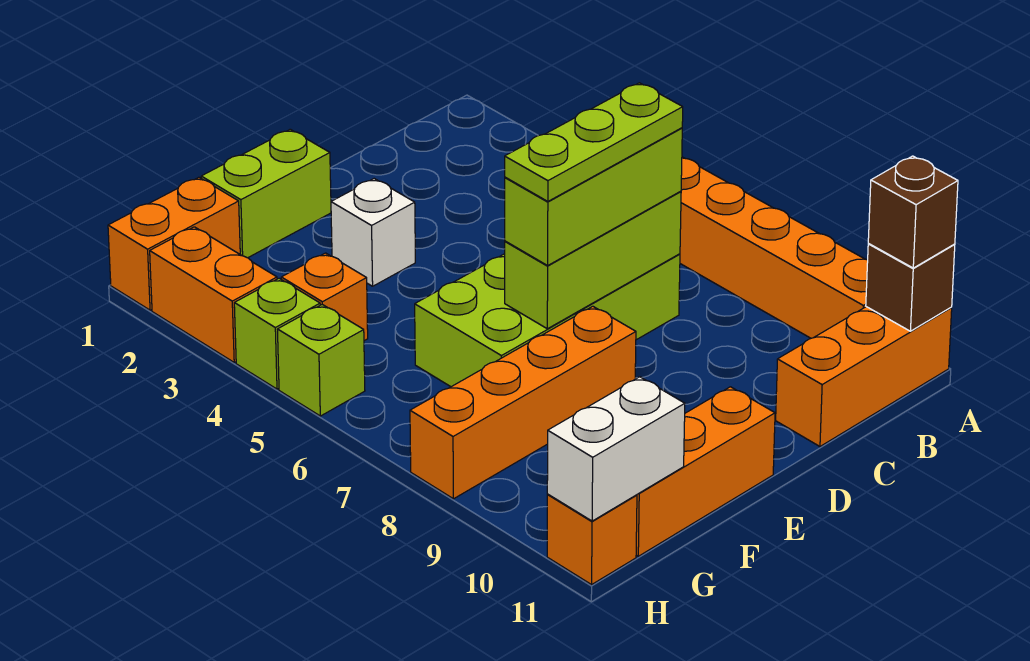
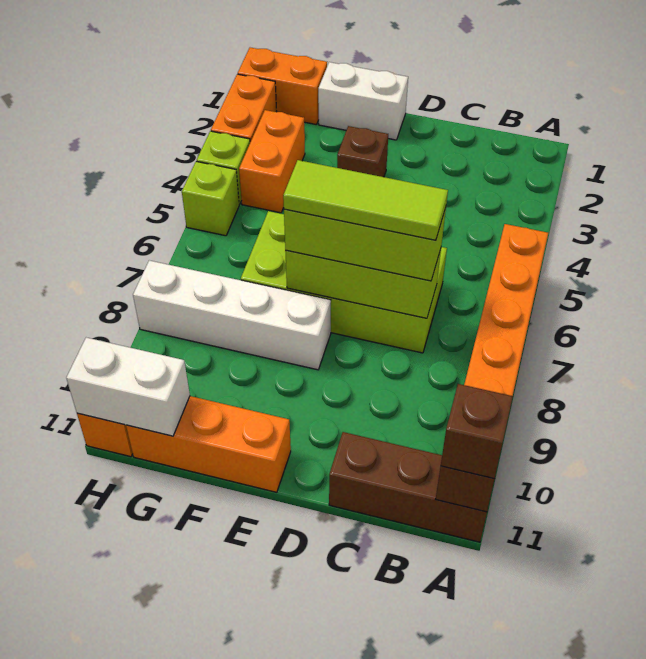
orange 1x3 brick [776,307,952,446] -> brown 1x3 brick [329,432,487,542]
lime 1x3 plate [505,83,683,201] -> lime 1x3 tile [283,160,448,240]
lime 1x2 brick [201,129,331,258] -> white 1x2 brick [318,62,408,140]
white 1x1 brick [331,179,415,286] -> brown 1x1 brick [337,126,388,177]
orange 1x4 brick [410,306,636,499] -> white 1x4 brick [133,260,331,370]
orange 1x1 brick [281,253,368,341] -> orange 1x2 brick [239,110,305,213]

